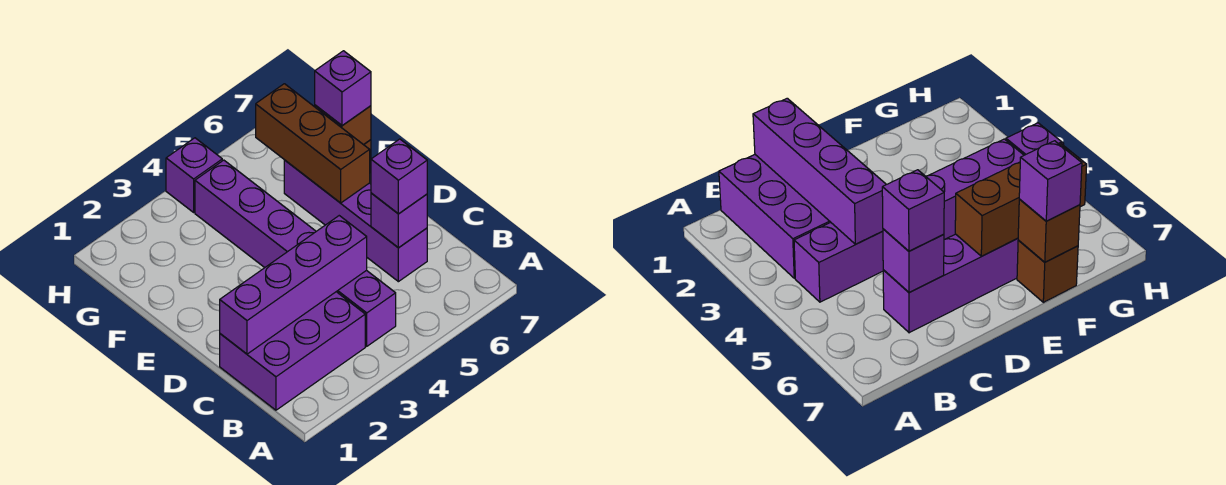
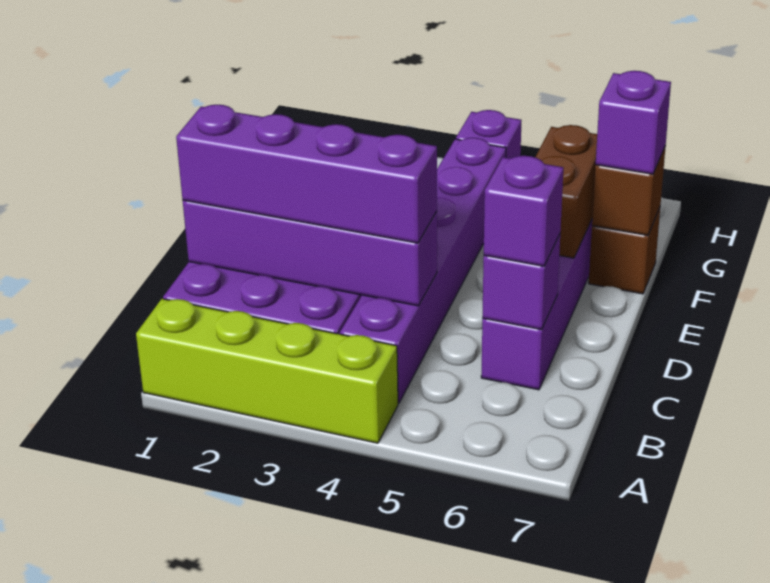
none -> lime 1x4 brick [136,299,398,443]
none -> purple 1x4 brick [176,105,437,243]
brown 1x3 brick [256,84,370,203] -> brown 1x2 brick [535,125,597,258]

